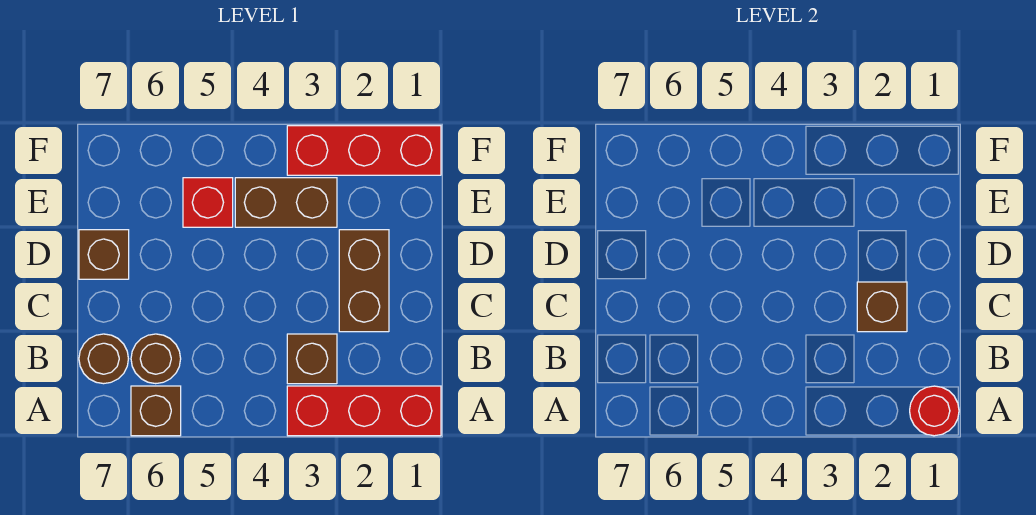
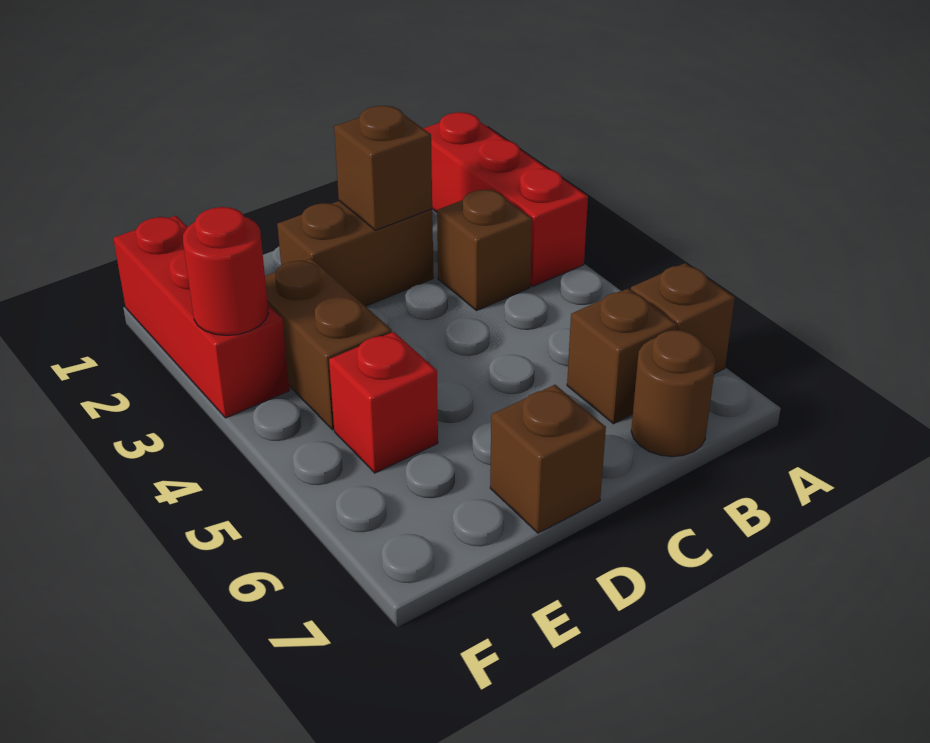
red 1x1 round brick [910,386,959,436] -> red 1x1 round brick moved to [183,207,269,336]
brown 1x1 round brick [131,334,181,384] -> brown 1x1 brick [567,289,677,424]

